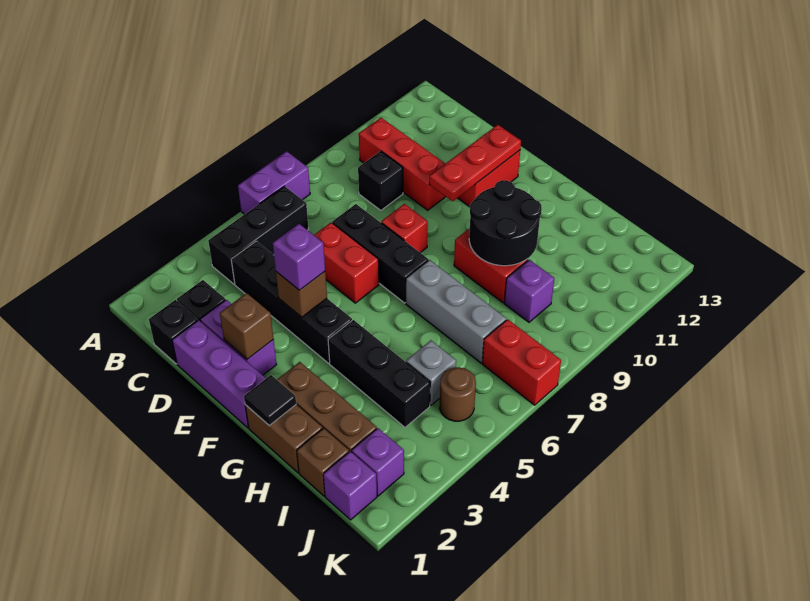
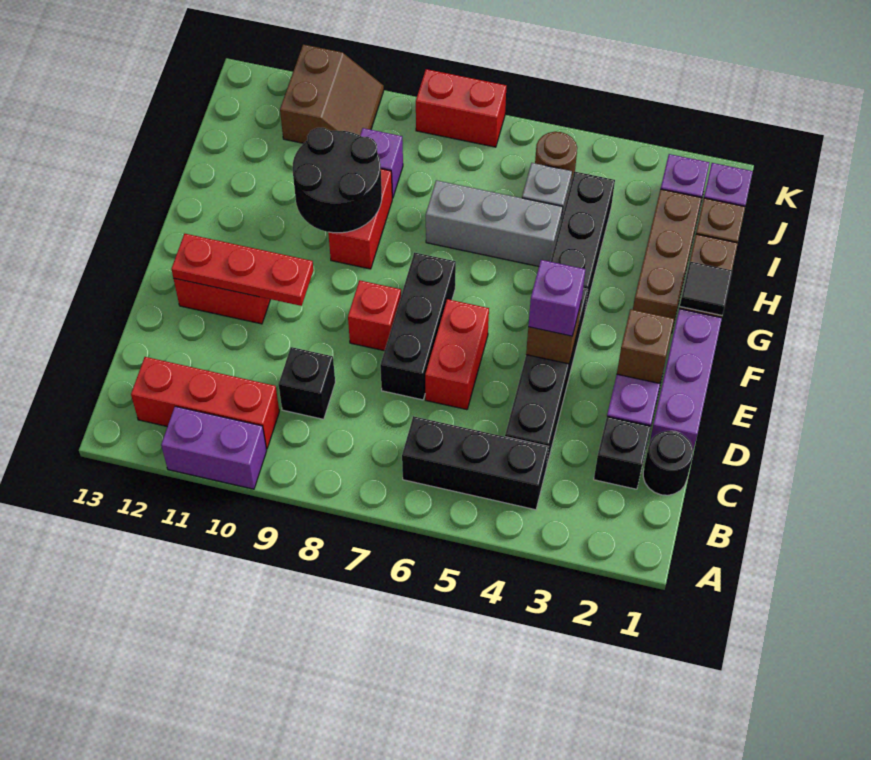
purple 1x2 brick [238,151,310,214] -> purple 1x2 brick moved to [161,406,267,489]
red 1x3 brick [359,118,446,210] -> red 1x3 brick turned to [131,357,279,449]
black 1x1 brick [149,300,198,364] -> black 1x1 round brick [643,431,693,495]
grey 1x3 brick [406,260,506,363] -> grey 1x3 brick turned to [426,180,563,267]
red 1x2 brick [482,319,561,405] -> red 1x2 brick turned to [416,69,506,147]
none -> brown 2x2 slope [280,44,384,143]

